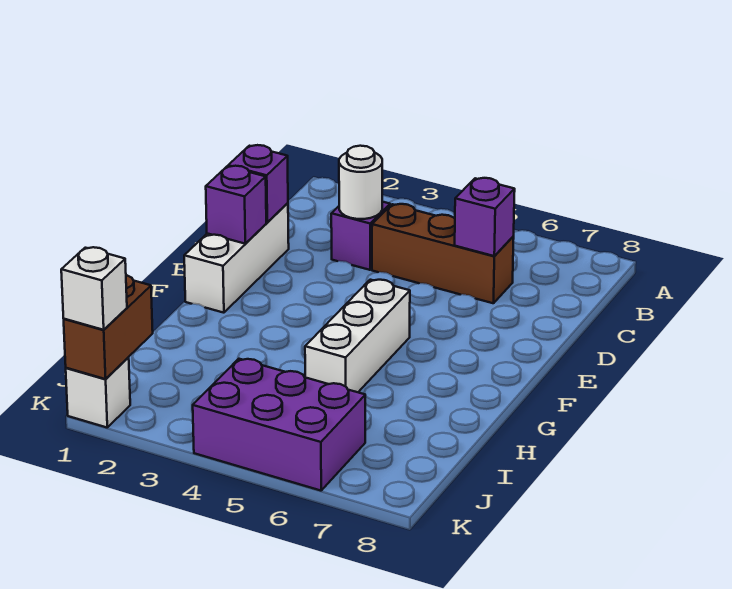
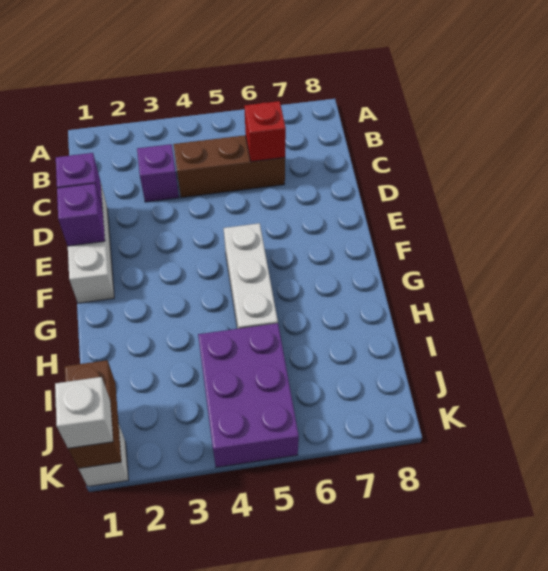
white 1x1 round brick [339,146,382,219] -> none
purple 1x1 brick [455,178,515,256] -> red 1x1 brick [244,101,286,162]
purple 2x3 brick [193,359,365,491] -> purple 2x3 brick turned to [198,323,299,467]

